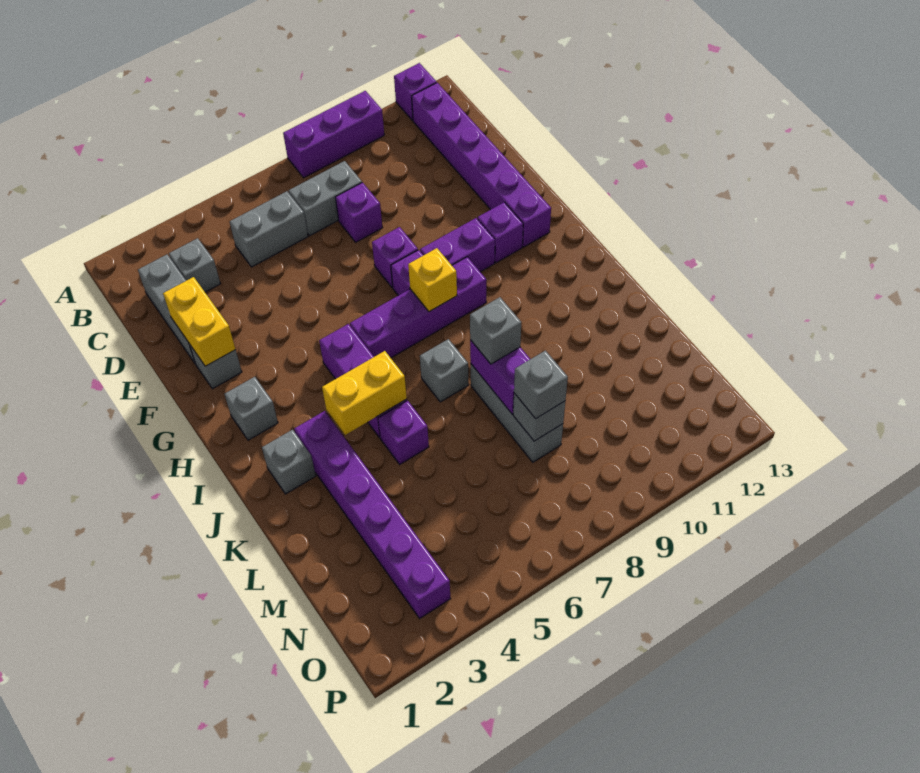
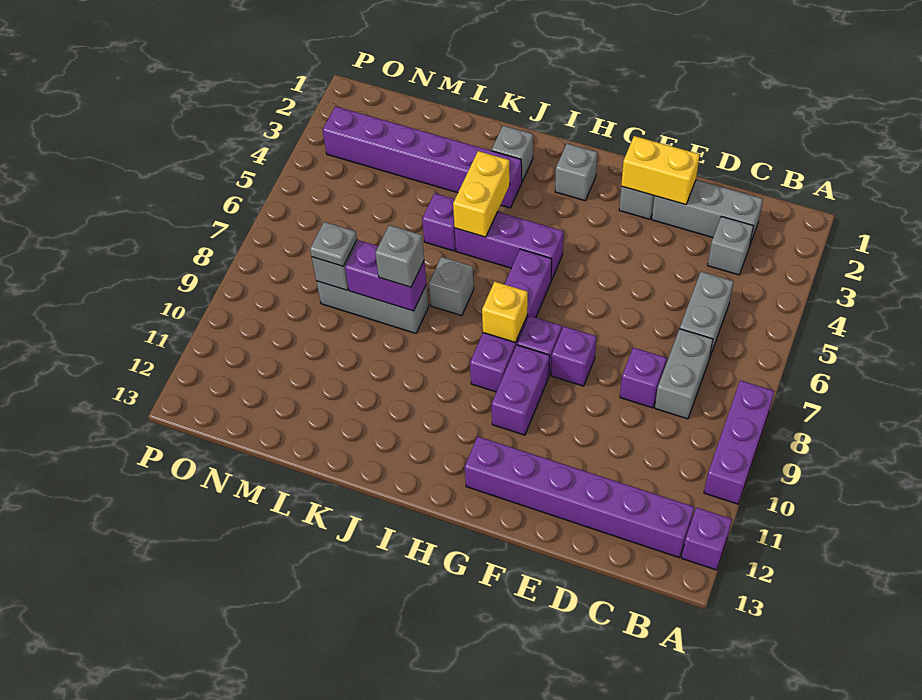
purple 1x1 brick [478,202,523,263] -> none
grey 1x1 brick [514,351,568,419] -> grey 1x1 plate [310,222,357,266]

